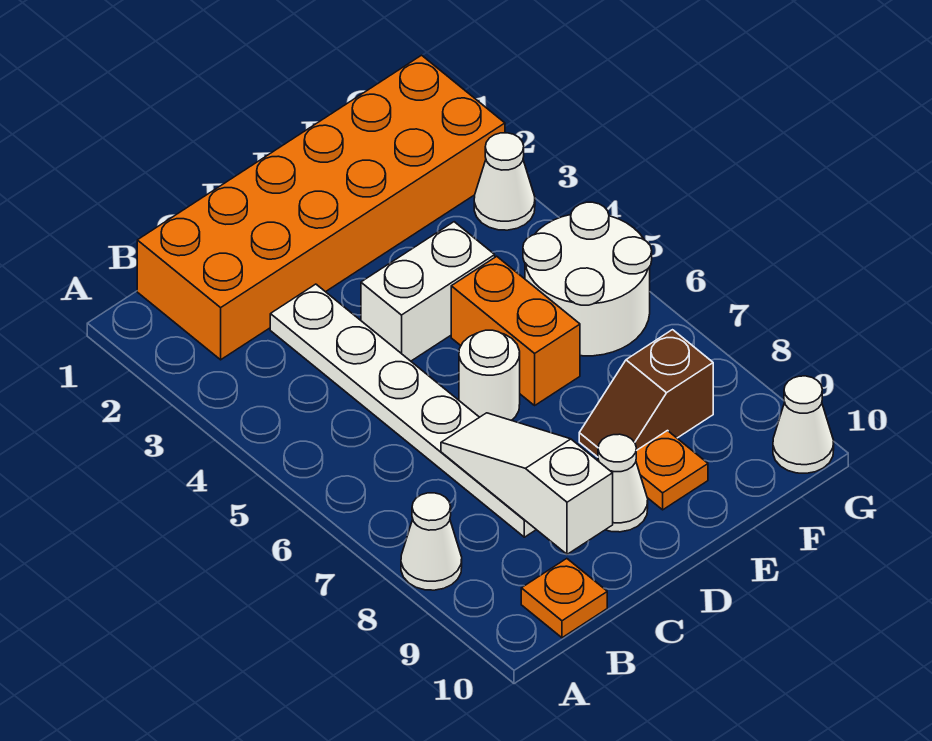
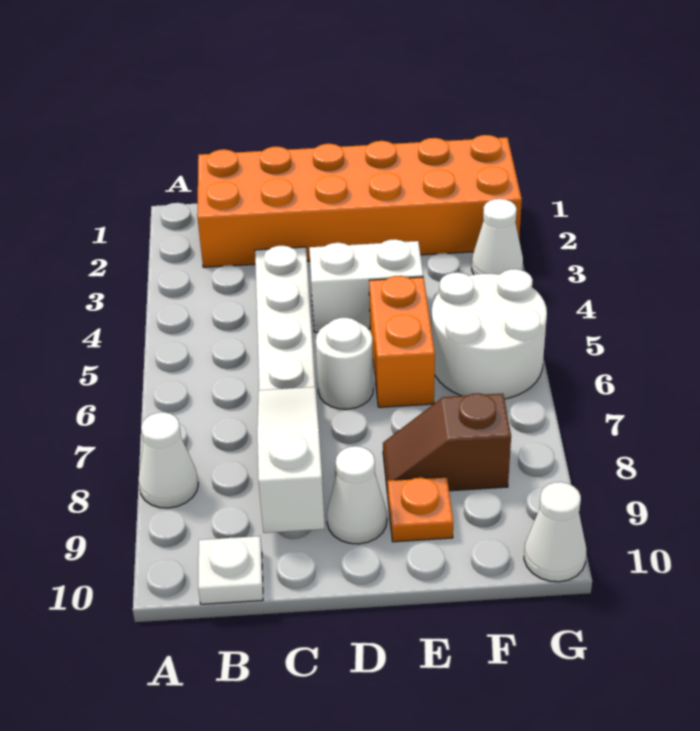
orange 1x1 plate [521,559,607,638] -> white 1x1 plate [198,536,263,604]

